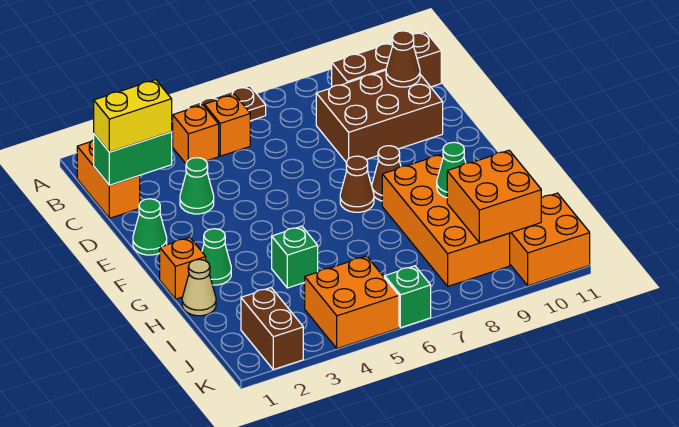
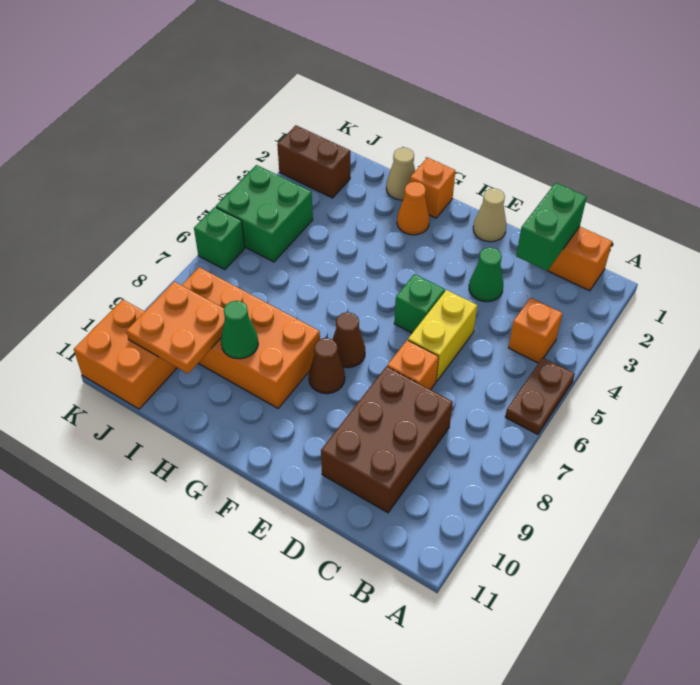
orange 1x1 brick [204,94,250,156] -> orange 1x1 brick moved to [387,340,439,390]
brown 1x3 brick [332,32,441,87] -> none
yellow 1x2 brick [94,80,172,152] -> yellow 1x2 brick moved to [408,290,477,381]
brown 1x1 cone [386,31,420,87] -> none
green 1x1 cone [133,199,167,255] -> tan 1x1 cone [473,188,506,242]
green 1x1 cone [202,229,231,285] -> orange 1x1 cone [397,182,430,235]
green 1x1 brick [272,226,318,288] -> green 1x1 brick moved to [394,274,445,333]
orange 2x2 brick [447,150,541,243] -> orange 2x2 plate [126,282,225,373]
orange 2x2 brick [305,256,399,349] -> green 2x2 brick [216,165,313,262]

